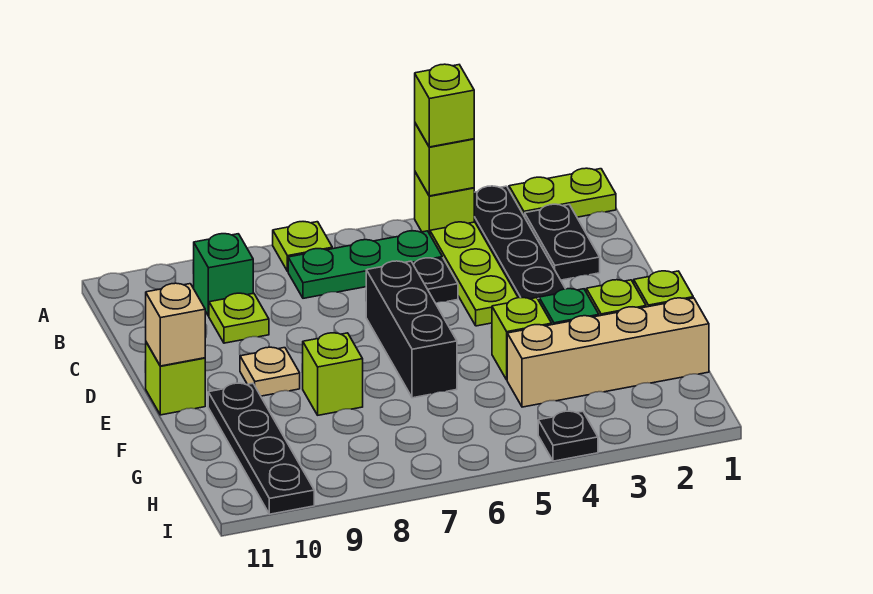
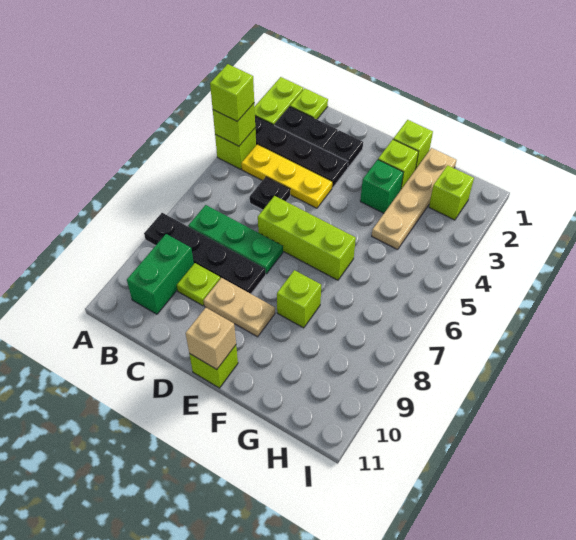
lime 1x1 plate [273,222,332,271] -> lime 1x1 plate moved to [290,88,328,119]
lime 1x3 plate [430,222,518,326] -> yellow 1x3 plate [241,144,332,208]
green 1x3 plate [288,231,442,298] -> green 1x3 plate turned to [188,205,283,274]
green 1x1 brick [193,234,253,316] -> green 1x2 brick [127,234,194,314]
black 1x3 brick [366,261,457,398] -> lime 1x3 brick [258,196,356,280]
tan 1x1 plate [240,347,300,396] -> tan 1x2 plate [204,278,275,337]
lime 1x1 brick [492,298,552,380] -> lime 1x1 brick moved to [429,165,474,220]
black 1x4 plate [208,383,314,514] -> black 1x4 plate moved to [144,213,266,294]
tan 1x4 brick [507,298,709,407] -> tan 1x4 plate [372,148,456,250]
black 1x1 plate [538,411,598,461] -> black 1x1 plate moved to [324,130,363,167]

